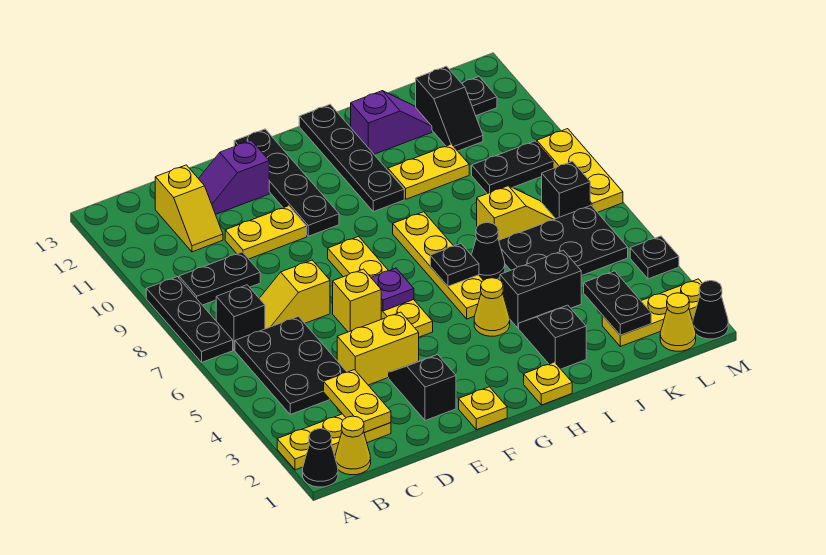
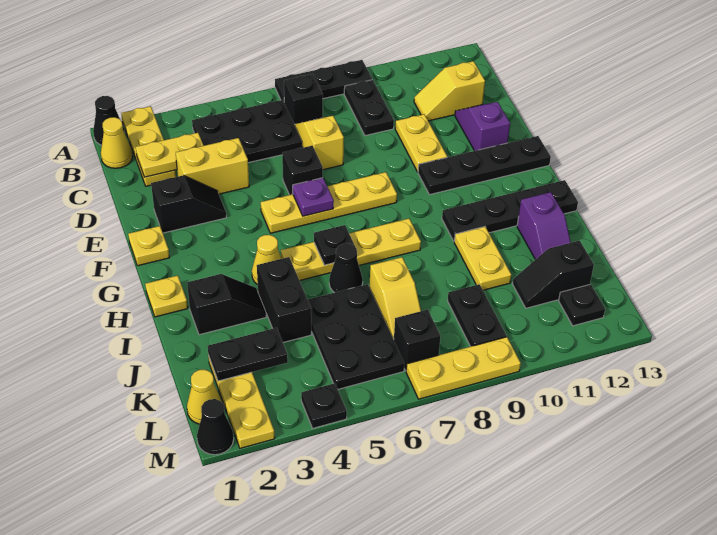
yellow 1x2 brick [337,312,419,385] -> yellow 1x2 brick turned to [176,138,249,194]
yellow 1x1 brick [333,269,381,332] -> black 1x1 brick [282,146,323,195]

